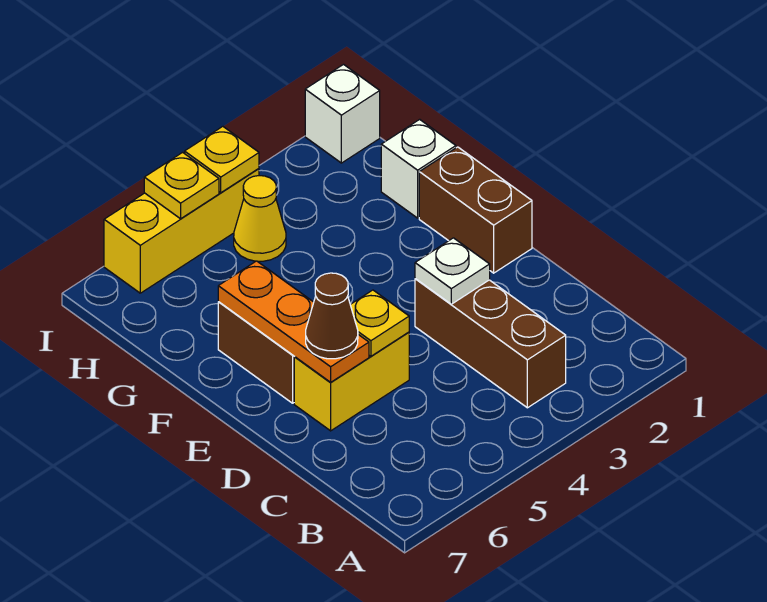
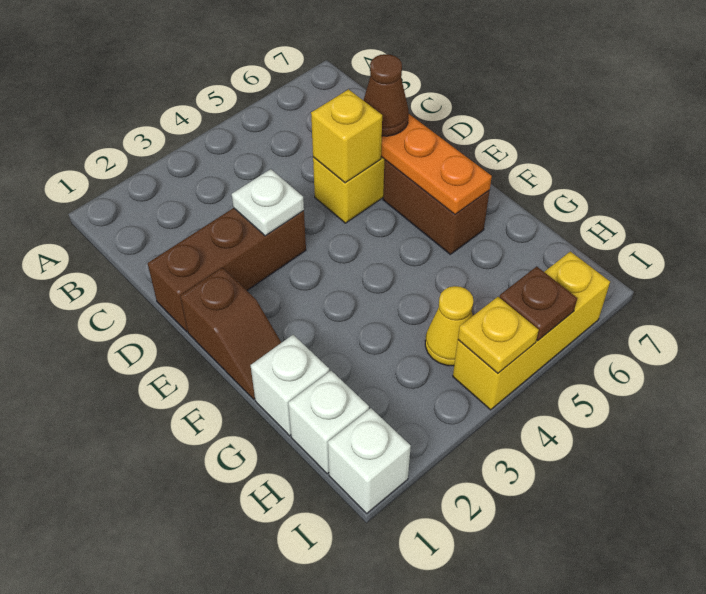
brown 1x3 brick [415,279,566,408] -> brown 1x3 brick turned to [148,208,306,332]
yellow 1x1 plate [350,290,409,356] -> yellow 1x1 brick [311,89,382,183]
brown 1x2 brick [419,147,532,273] -> brown 1x2 slope [180,268,281,399]
none -> white 1x1 brick [288,371,369,474]
yellow 1x1 plate [144,152,219,219] -> brown 1x1 plate [499,266,577,341]

